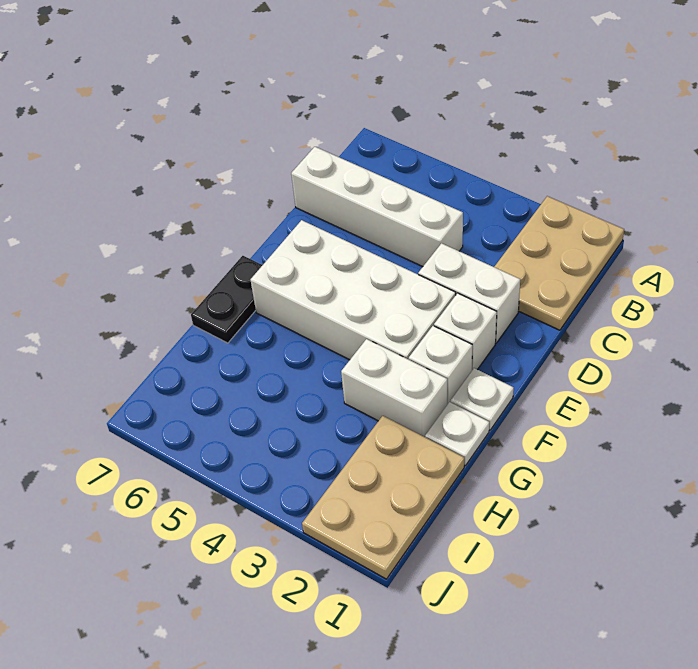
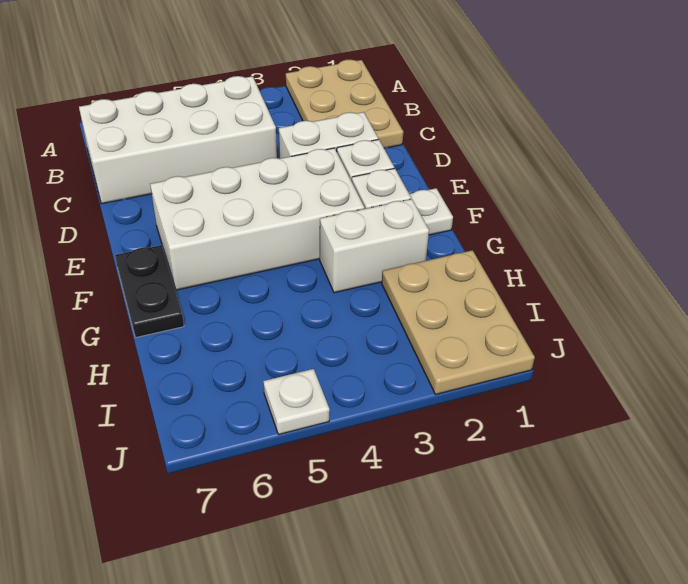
white 1x4 brick [291,147,463,267] -> white 2x4 brick [79,76,277,204]
white 1x1 plate [425,402,489,466] -> white 1x1 plate moved to [263,369,330,435]

